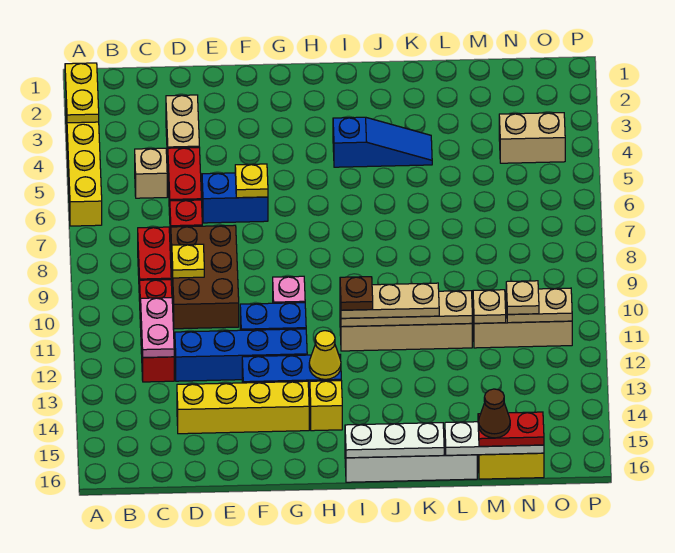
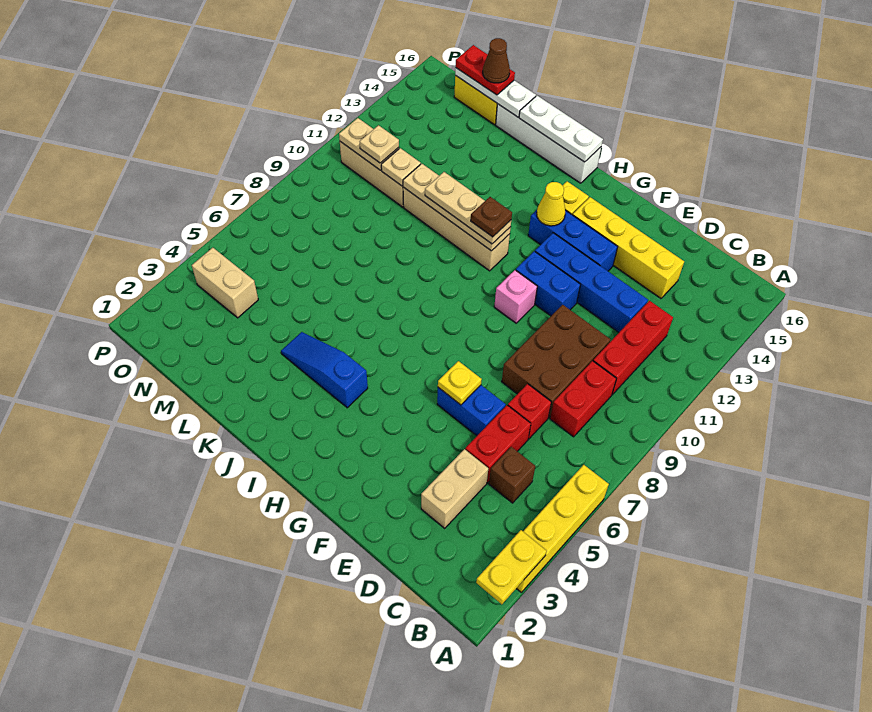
tan 1x1 brick [135,148,167,198] -> brown 1x1 brick [489,447,535,503]
pink 1x2 plate [141,298,174,358] -> none
yellow 1x1 plate [172,244,204,278] -> none

